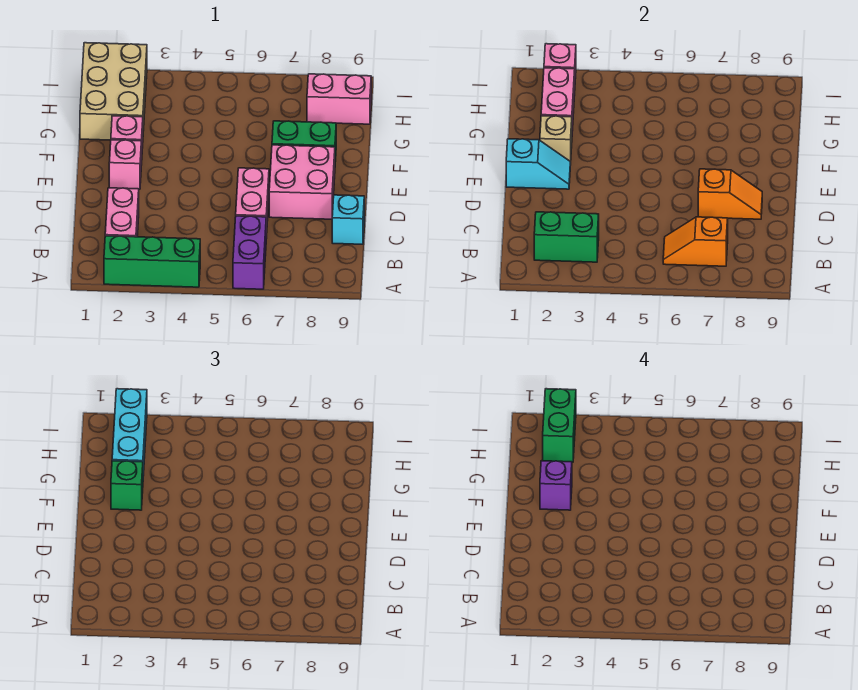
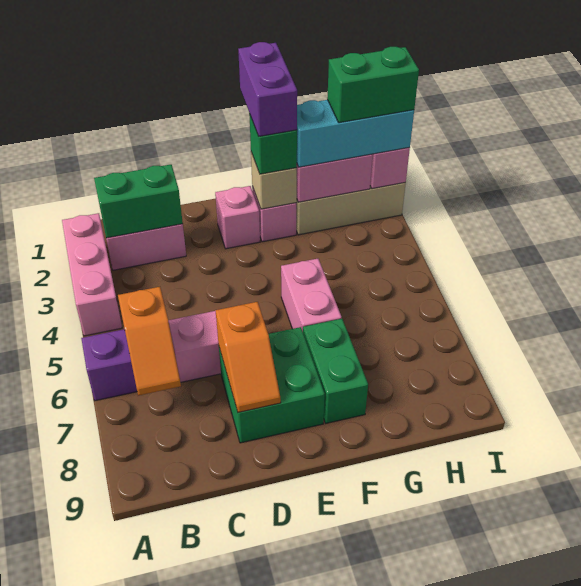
green 1x3 brick [104,236,200,287] -> pink 1x3 brick [62,213,122,336]
green 1x2 brick [534,212,599,262] -> green 1x2 brick turned to [94,165,183,238]
orange 1x2 slope [663,217,728,266] -> orange 1x2 slope turned to [118,287,181,396]
cyan 1x1 brick [332,195,364,244] -> none
pink 2x2 brick [269,145,335,219] -> green 2x2 brick [219,327,325,443]
cyan 1x2 slope [506,139,570,189] -> none
purple 1x1 brick [540,461,572,510] -> purple 1x2 brick [238,42,297,136]
pink 1x2 brick [307,74,371,124] -> pink 1x2 brick moved to [281,259,342,331]

